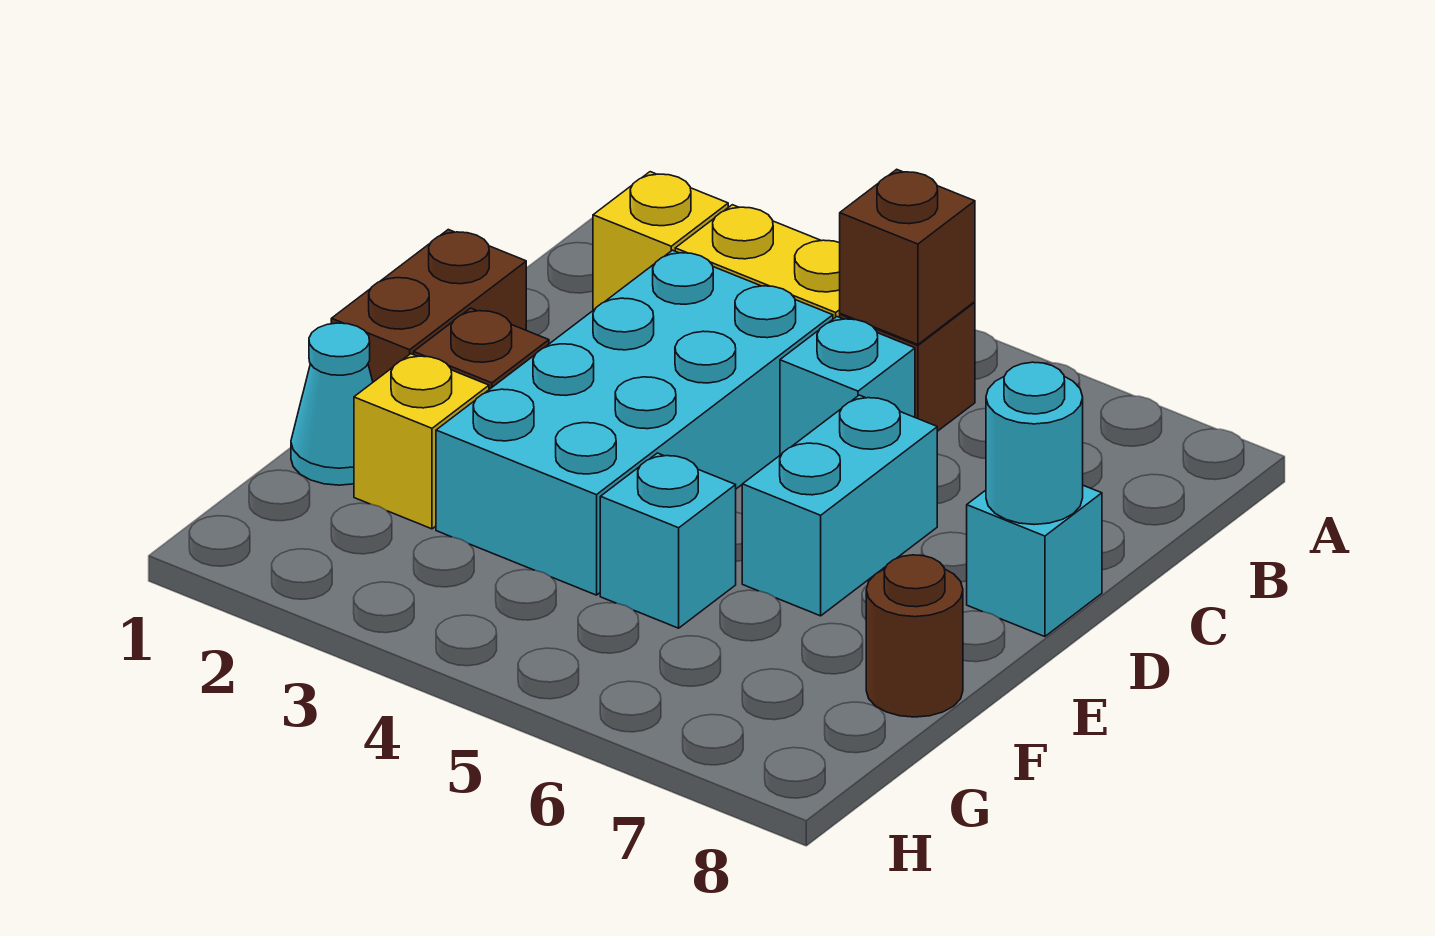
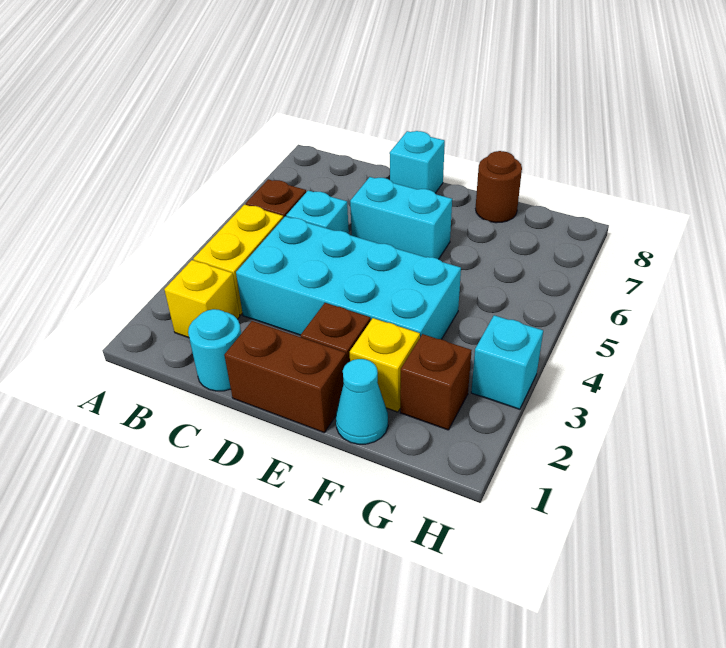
brown 1x1 brick [840,169,975,345] -> brown 1x1 brick moved to [400,334,472,430]
cyan 1x1 round brick [986,362,1083,525] -> cyan 1x1 round brick moved to [188,309,241,391]
cyan 1x1 brick [600,453,736,628] -> cyan 1x1 brick moved to [471,315,543,409]

